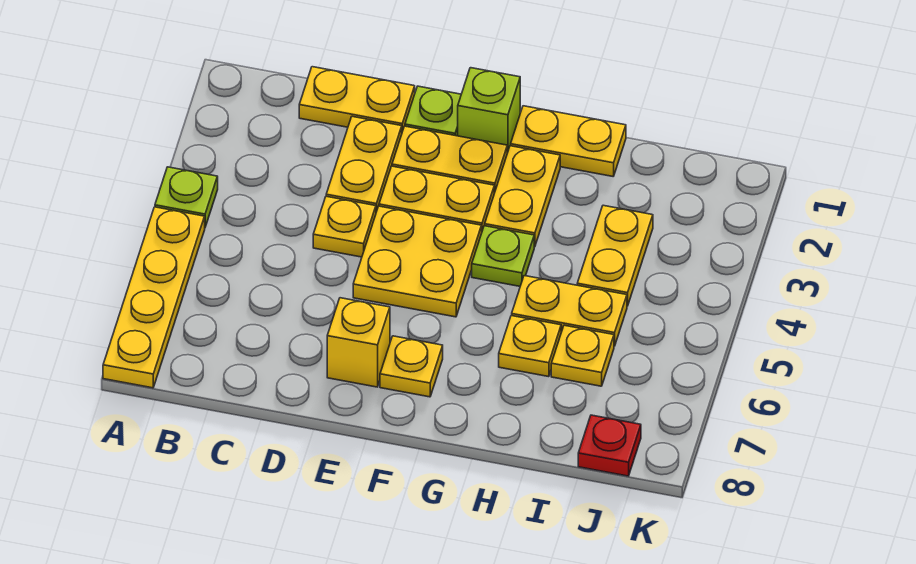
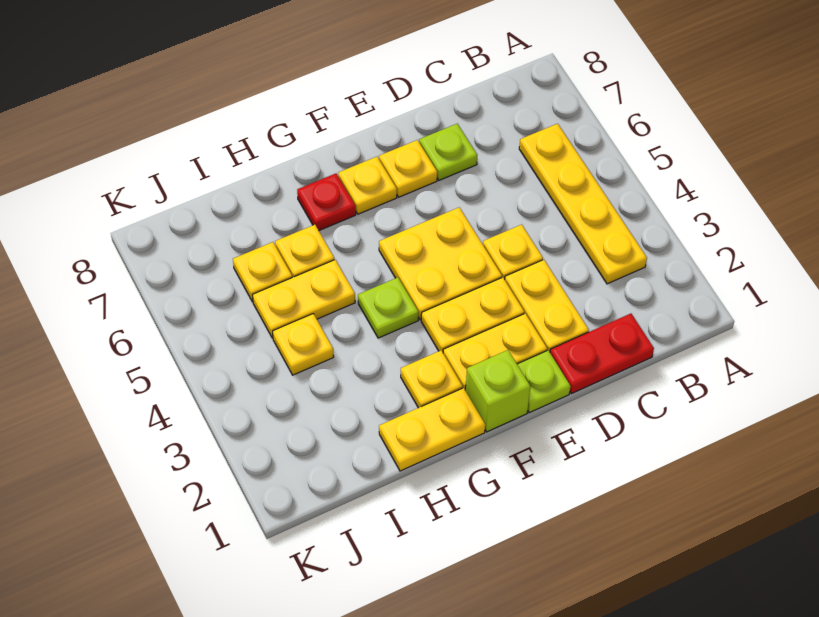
lime 1x1 plate [155,167,218,227] -> lime 1x1 plate moved to [419,124,477,180]
yellow 1x4 plate [103,207,205,388] -> yellow 1x4 plate moved to [519,124,647,284]
yellow 1x2 plate [299,67,415,131] -> red 1x2 plate [550,314,654,394]
yellow 1x1 brick [327,298,390,387] -> yellow 1x1 plate [379,140,437,197]
yellow 1x2 plate [485,146,560,247] -> yellow 1x1 plate [401,351,463,408]
yellow 1x2 plate [577,205,653,306] -> yellow 1x1 plate [273,314,334,375]
red 1x1 plate [578,415,641,476] -> red 1x1 plate moved to [297,174,356,230]

